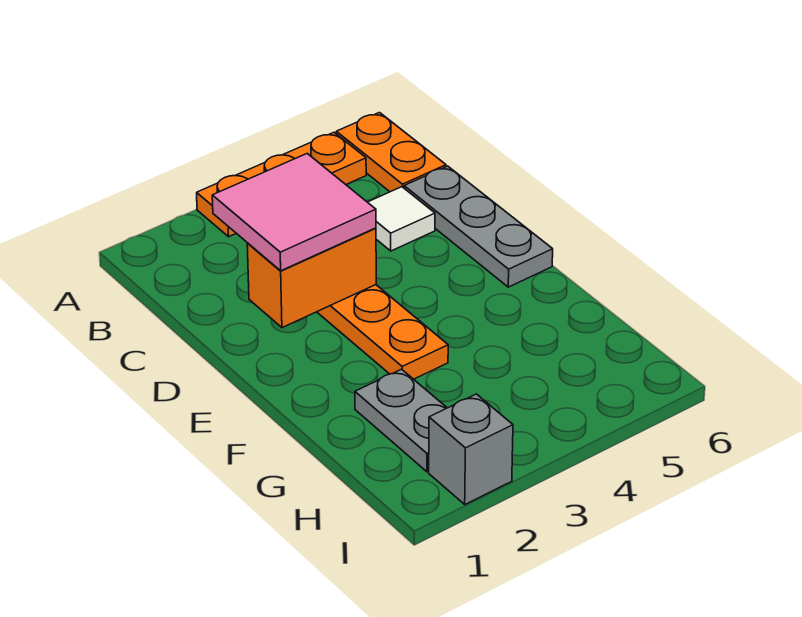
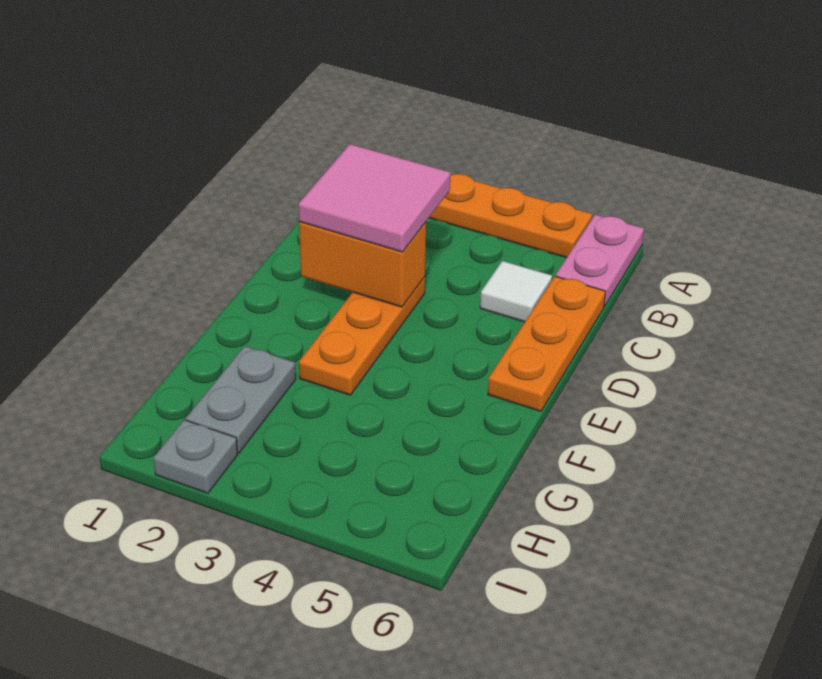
orange 1x2 plate [336,113,446,192] -> pink 1x2 plate [556,215,644,306]
grey 1x3 plate [404,166,553,287] -> orange 1x3 plate [488,276,605,411]
grey 1x1 brick [429,394,513,504] -> grey 1x1 plate [154,420,238,493]

